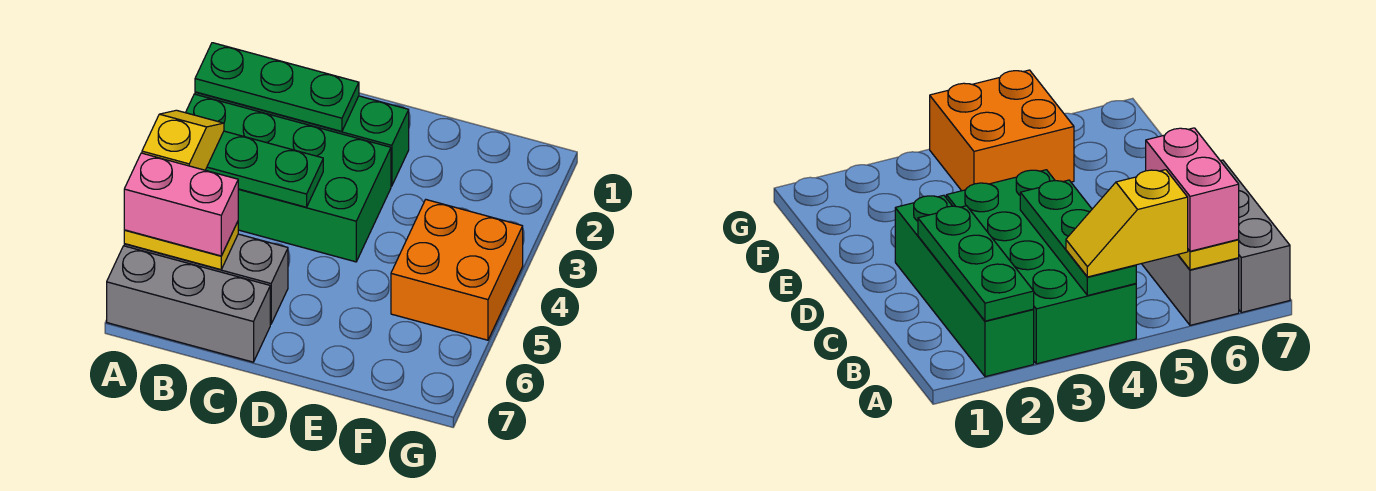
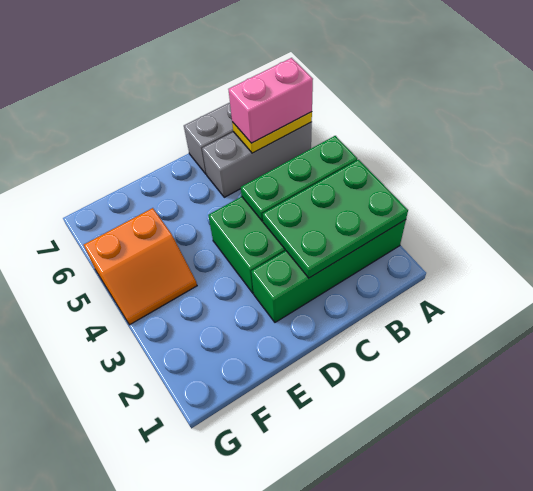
green 1x3 plate [195,43,359,131] -> green 2x3 plate [263,160,408,278]
yellow 1x2 slope [142,110,224,170] -> none
orange 2x2 brick [391,200,523,340] -> orange 2x2 slope [84,208,197,325]

